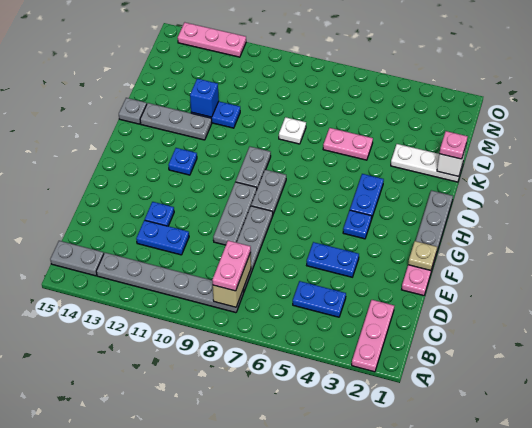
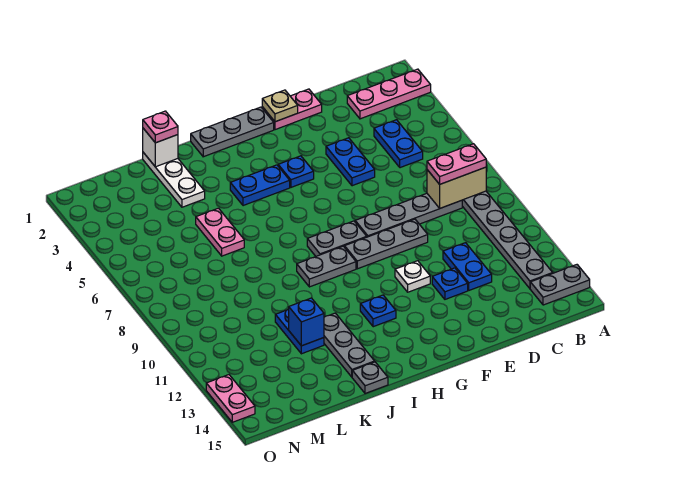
grey 1x2 plate [50,241,104,276] -> grey 1x2 plate turned to [530,265,590,305]
white 1x1 plate [279,117,306,144] -> white 1x1 plate moved to [395,261,430,292]
pink 1x3 plate [178,23,246,57] -> pink 1x2 plate [206,375,255,422]

